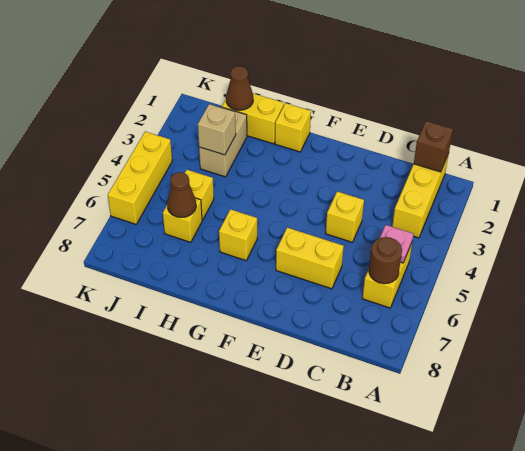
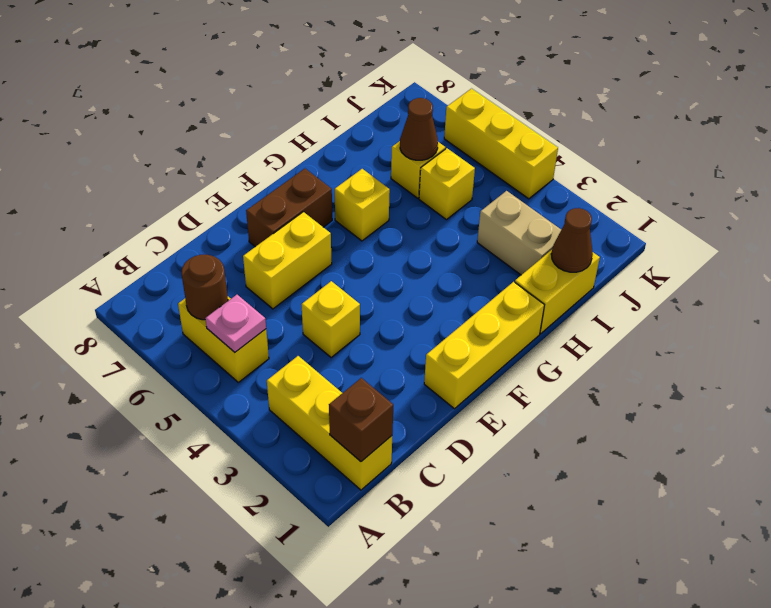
none -> brown 1x2 brick [246,169,332,247]
yellow 1x1 brick [275,103,311,152] -> yellow 1x3 brick [424,282,544,409]
tan 1x1 brick [198,104,236,155] -> none

